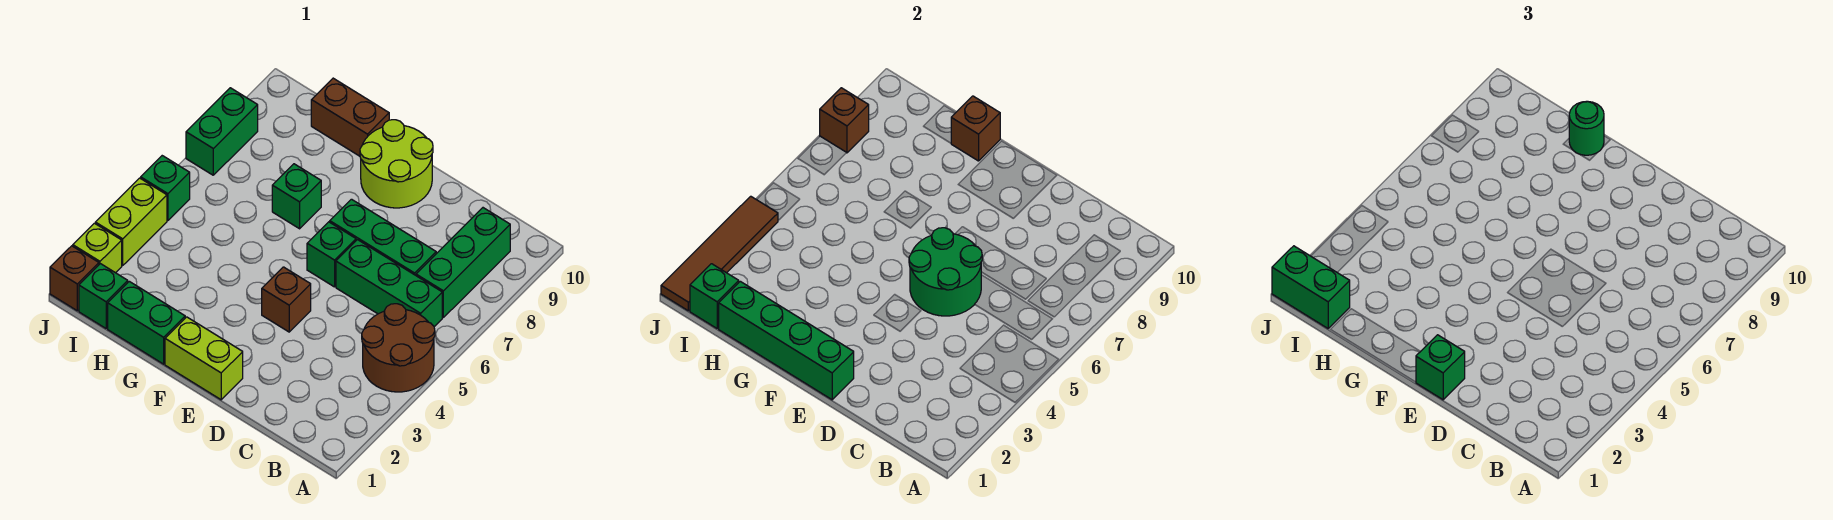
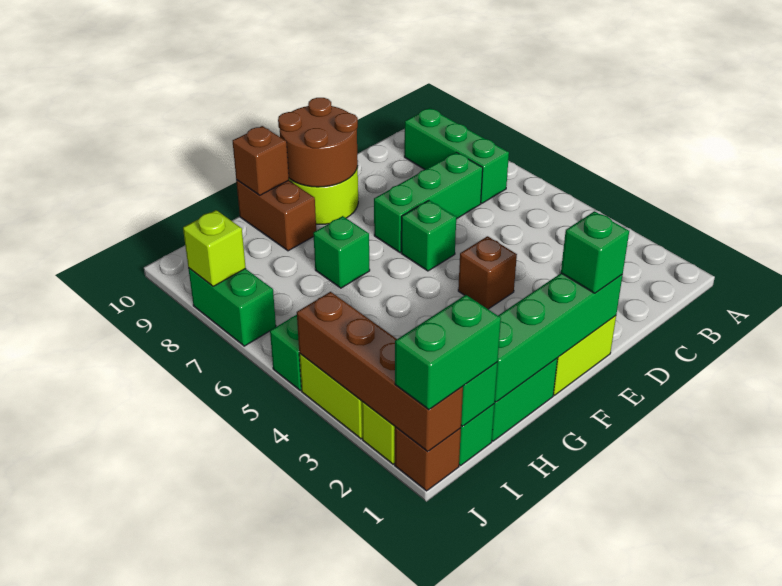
brown 2x2 round brick [362,304,435,392] -> brown 2x2 round brick moved to [278,98,358,187]
green 1x3 brick [336,240,442,327] -> none
green 2x2 round brick [909,228,982,316] -> none
brown 1x2 brick [311,78,389,156] -> brown 1x2 brick turned to [236,180,316,251]
green 1x1 round brick [1569,101,1604,155] -> none
brown 1x4 tile [661,196,778,311] -> brown 1x4 brick [297,292,463,452]
brown 1x1 brick [820,88,869,153] -> lime 1x1 brick [183,210,246,286]

